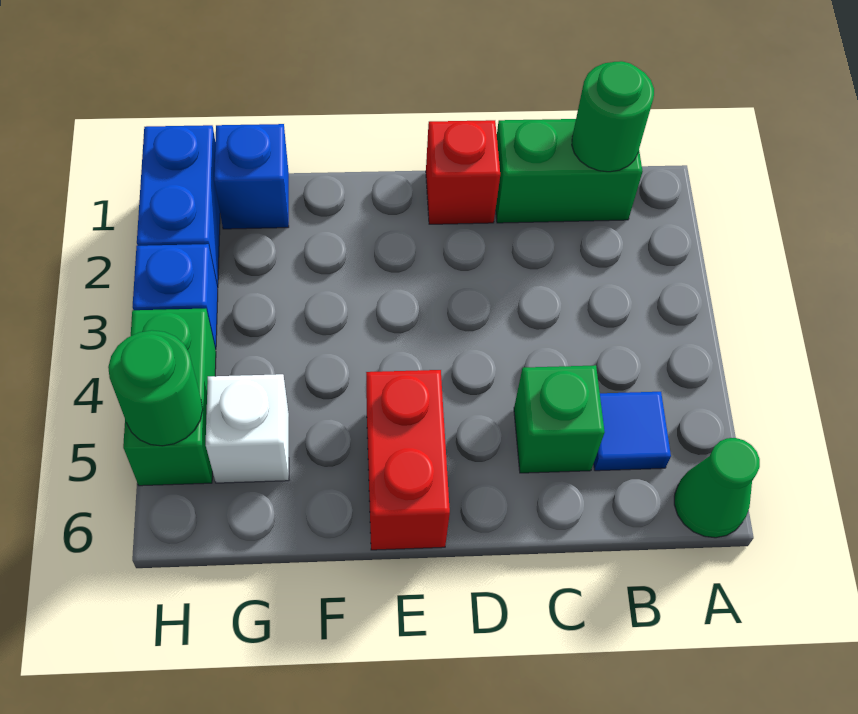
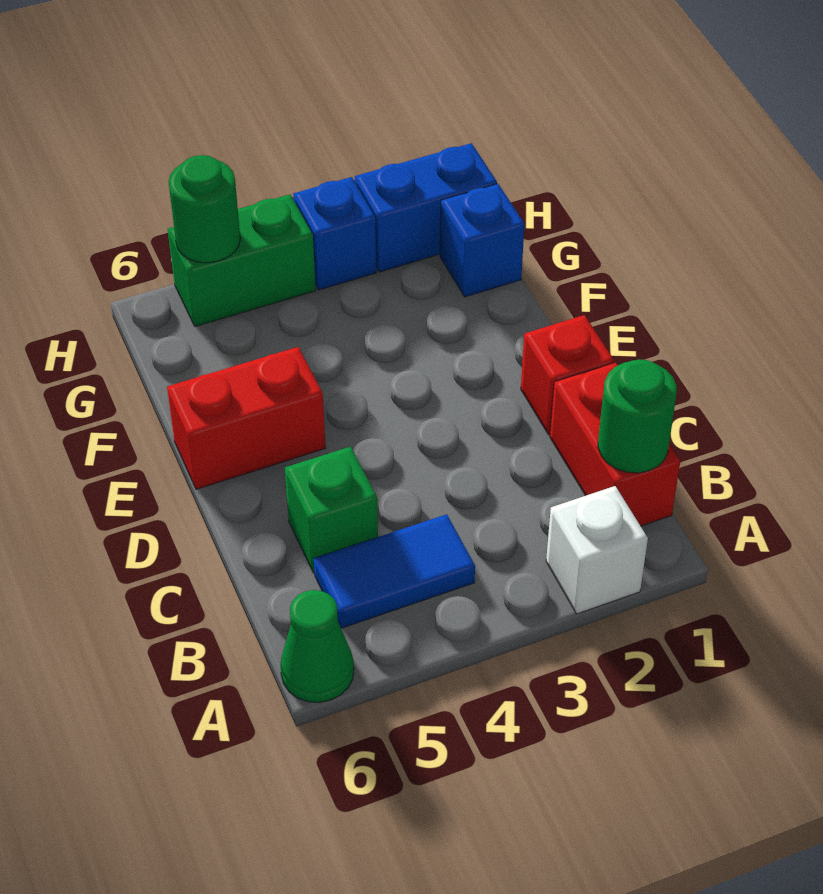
green 1x2 brick [496,119,643,223] -> red 1x2 brick [550,363,680,526]
blue 1x1 tile [594,392,671,471] -> blue 1x2 tile [314,514,475,628]
white 1x1 brick [206,374,289,483] -> white 1x1 brick moved to [546,486,648,614]

